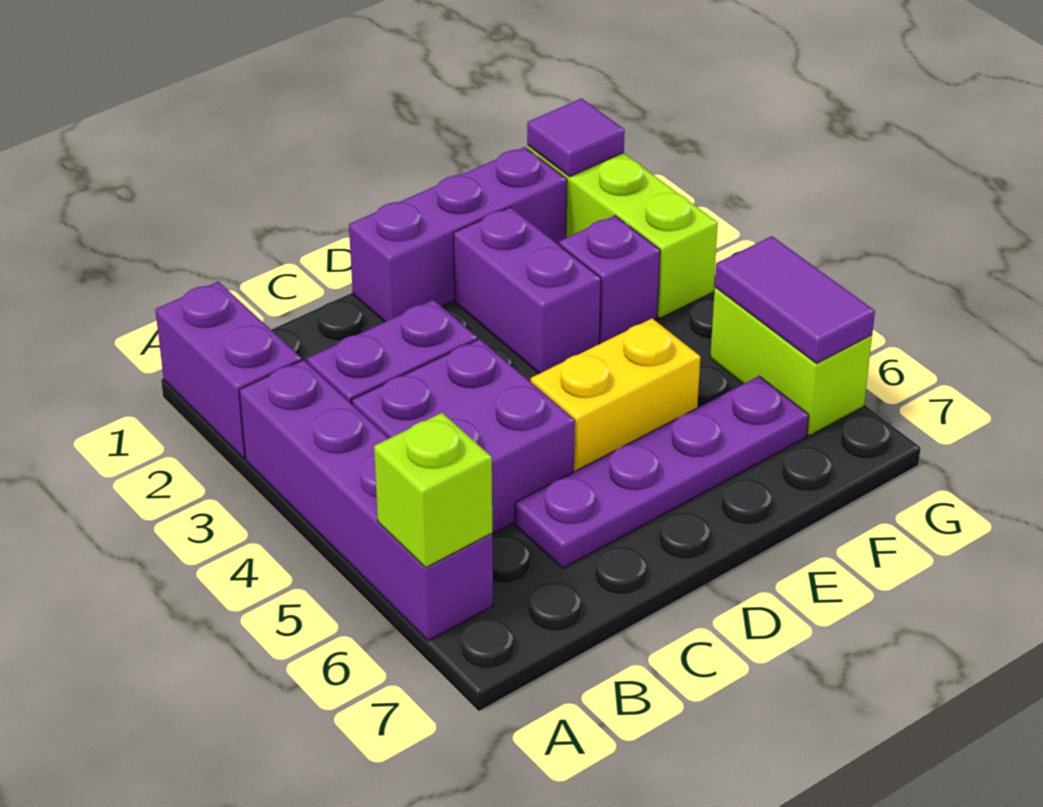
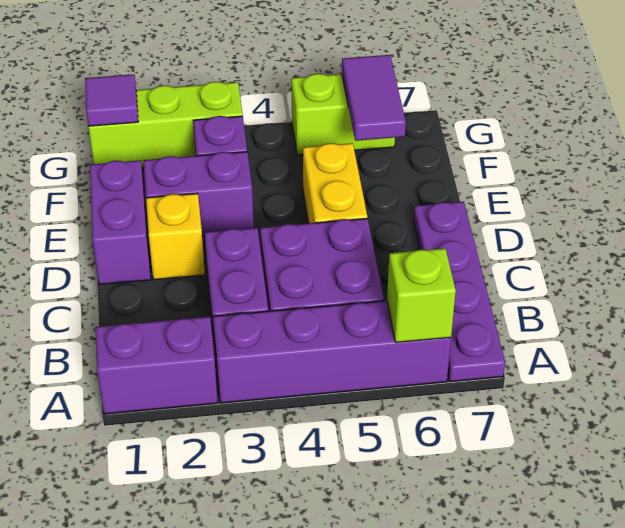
purple 1x4 plate [515,376,809,568] -> purple 1x4 plate moved to [413,202,505,381]
purple 1x3 brick [349,147,567,322] -> purple 1x2 brick [90,160,151,284]
none -> yellow 1x1 brick [146,193,205,280]
purple 1x2 tile [715,236,875,364] -> purple 1x2 tile turned to [342,55,406,141]

